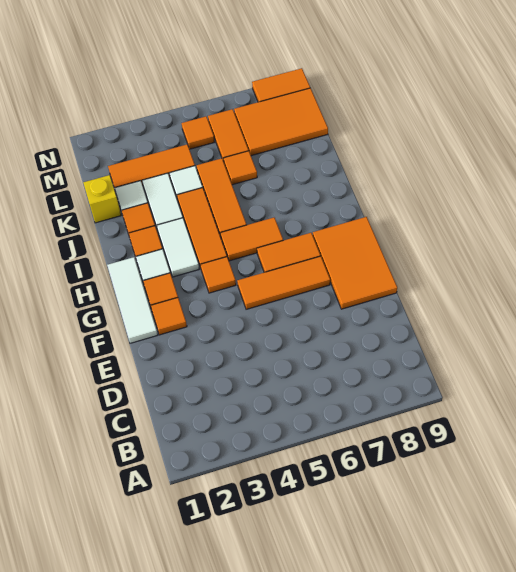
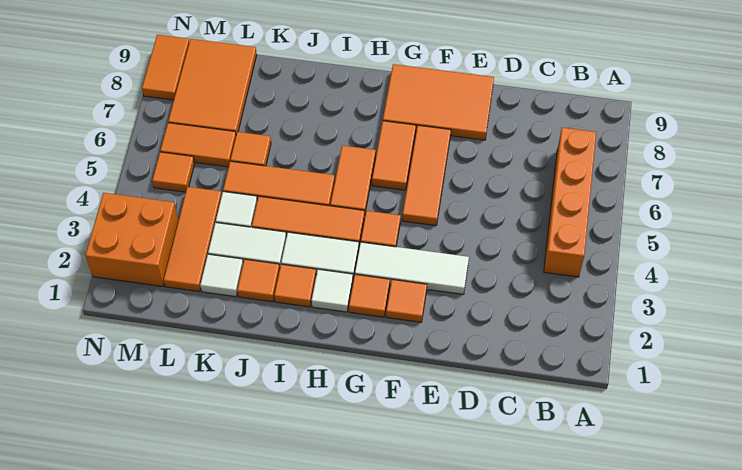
none -> orange 1x4 brick [544,128,596,277]
white 1x3 tile [107,257,158,343] -> white 1x3 tile moved to [355,242,469,294]
yellow 1x1 brick [83,175,121,223] -> none
none -> orange 2x2 brick [85,193,178,286]

